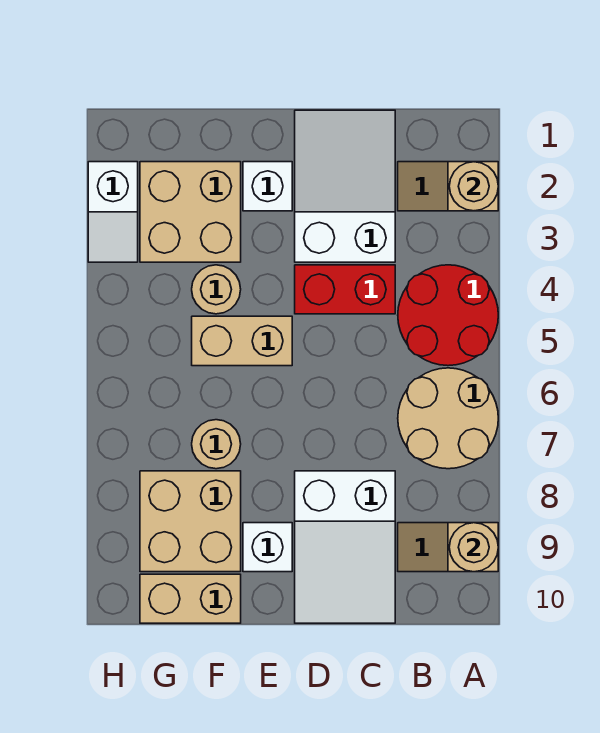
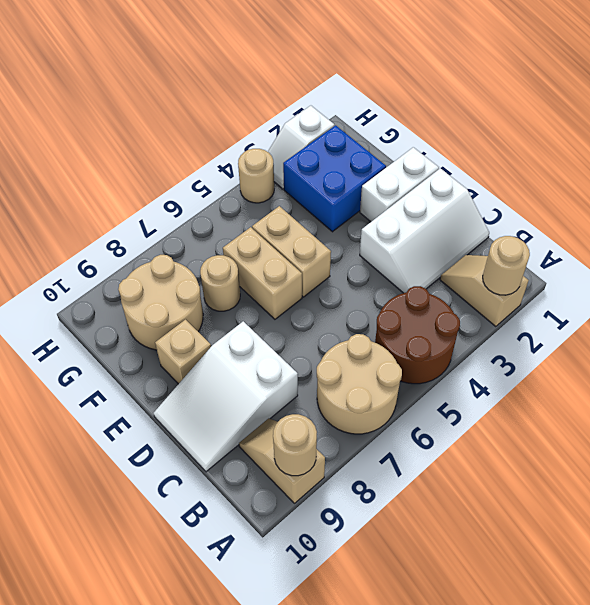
red 2x2 round brick [398,265,498,366] -> brown 2x2 round brick [375,286,460,384]
white 2x3 slope [295,110,395,262] -> white 2x3 slope turned to [360,168,489,293]
red 1x2 brick [295,265,395,314] -> none
white 1x1 brick [243,162,292,211] -> white 1x2 brick [360,147,439,222]
white 1x1 brick [243,523,292,572] -> tan 1x1 brick [155,320,211,384]
tan 2x2 brick [140,162,241,262] -> blue 2x2 brick [283,125,386,232]
tan 1x1 round brick [192,265,241,314] -> tan 1x1 round brick moved to [238,149,274,203]
tan 2x2 brick [140,471,241,572] -> tan 2x2 round brick [118,255,203,350]
tan 1x2 brick [140,574,241,623] -> tan 1x2 brick moved to [223,227,302,319]

